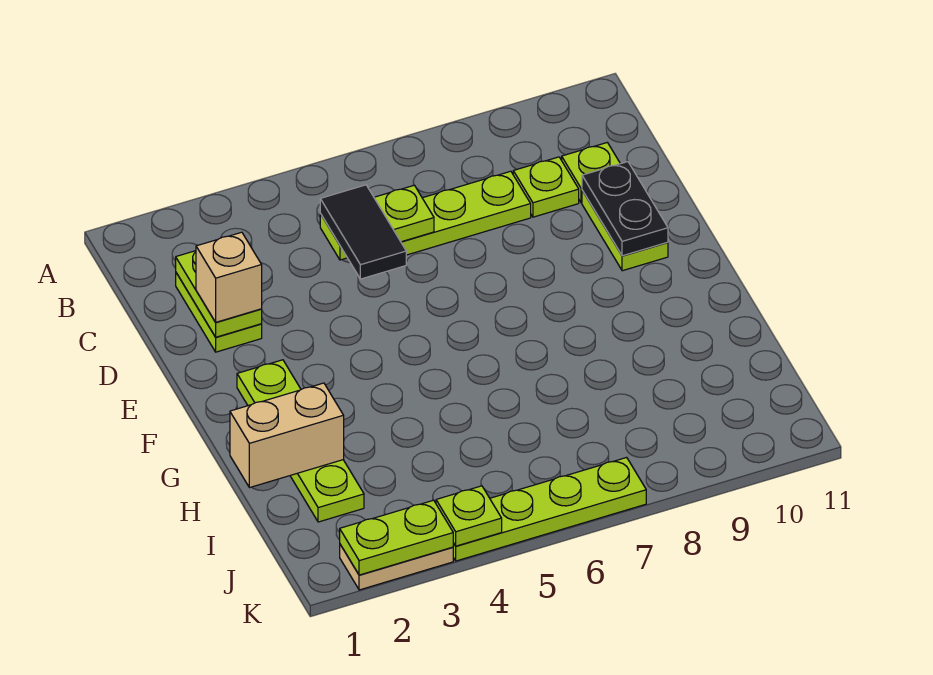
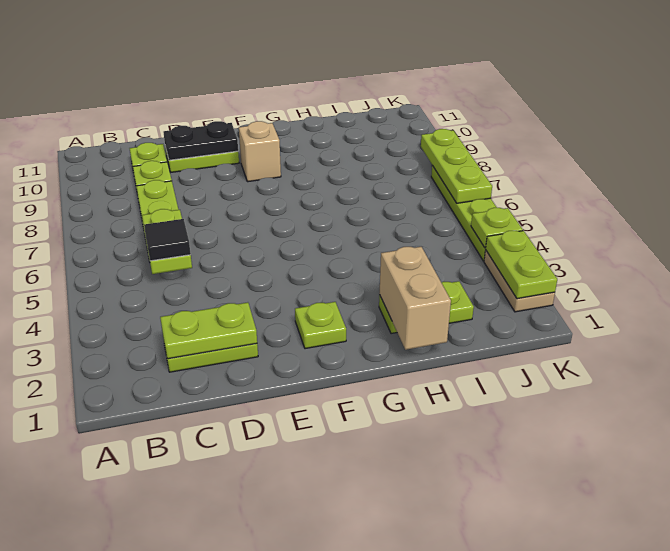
black 1x2 tile [320,185,406,279] -> black 1x1 tile [144,219,191,261]
tan 1x1 brick [196,232,262,322] -> tan 1x1 brick moved to [239,121,281,182]
none -> lime 1x3 plate [421,129,492,203]

